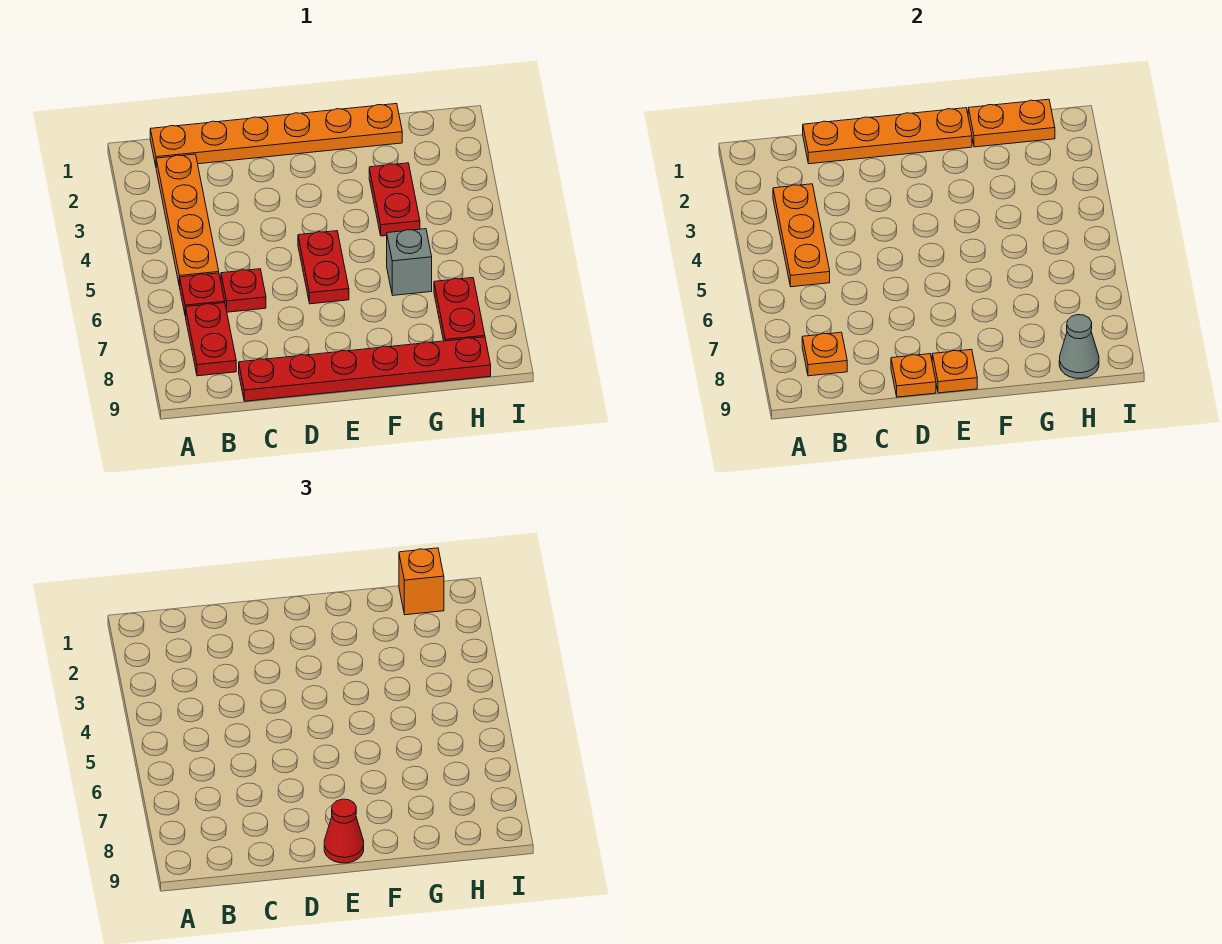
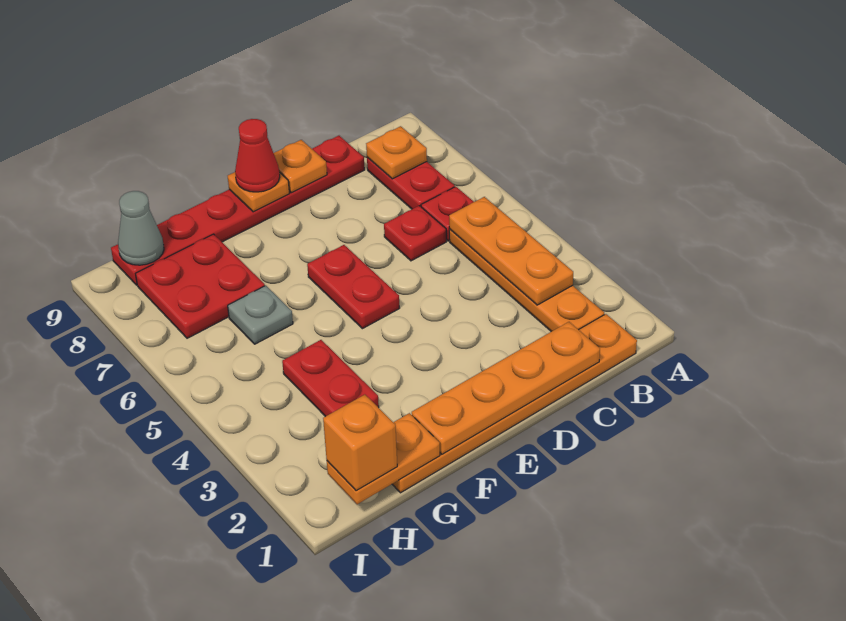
grey 1x1 brick [387,229,432,295] -> grey 1x1 plate [228,286,293,344]
red 1x2 plate [434,278,485,341] -> red 2x2 plate [136,234,265,338]

